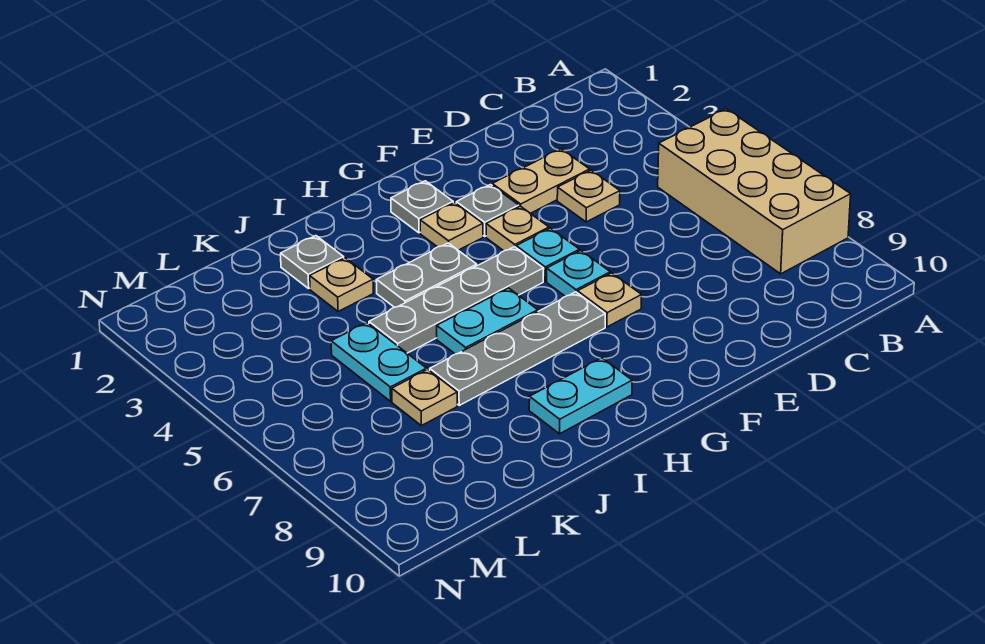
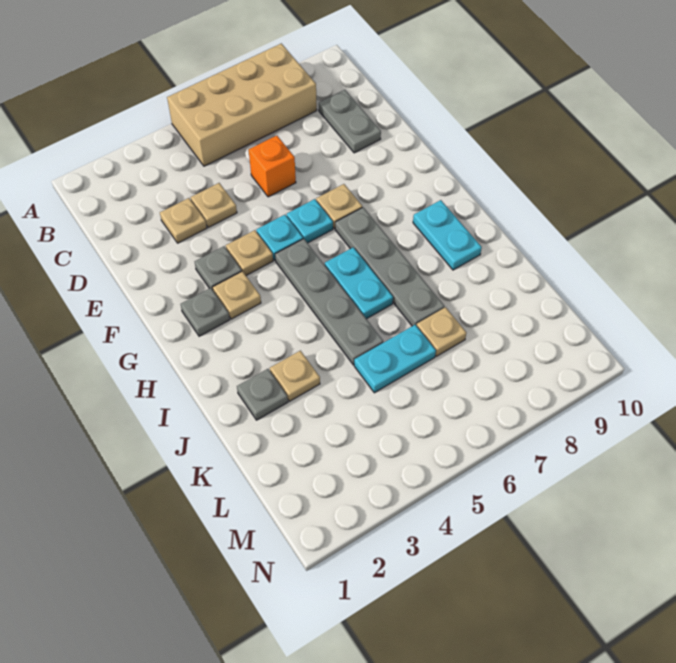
tan 1x2 plate [492,149,590,213] -> tan 1x1 plate [160,198,207,243]
none -> orange 1x1 brick [249,136,296,197]
grey 1x2 plate [376,243,477,307] -> grey 1x2 plate moved to [319,90,381,153]

